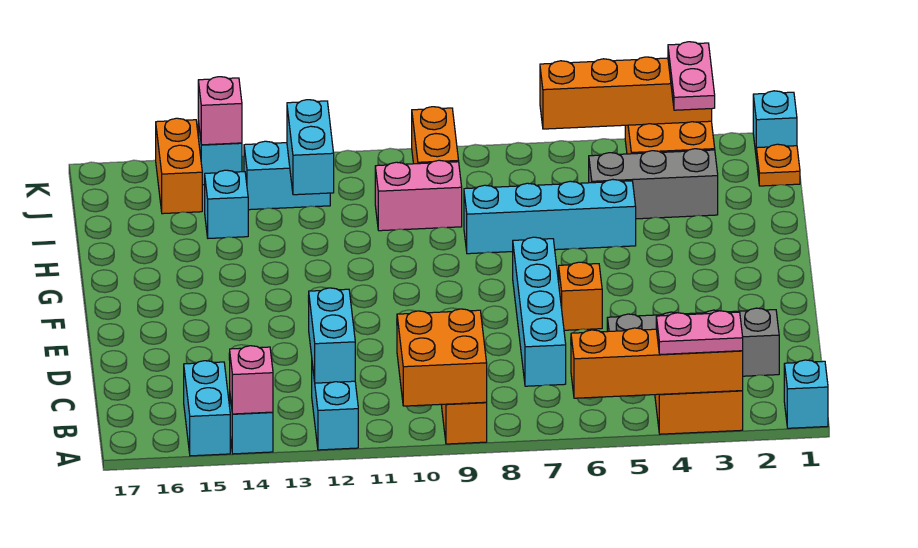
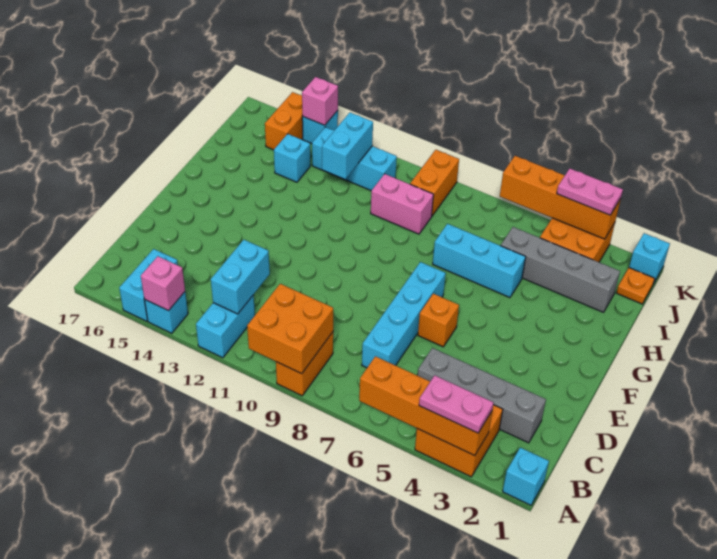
cyan 1x4 brick [464,180,636,254] -> cyan 1x3 brick [433,224,526,298]
grey 1x3 brick [589,149,718,219] -> grey 1x4 brick [501,227,620,312]
pink 1x2 plate [668,42,715,110] -> pink 1x2 plate turned to [557,169,623,215]
cyan 1x2 brick [244,141,330,210] -> cyan 1x3 brick [312,127,397,191]

